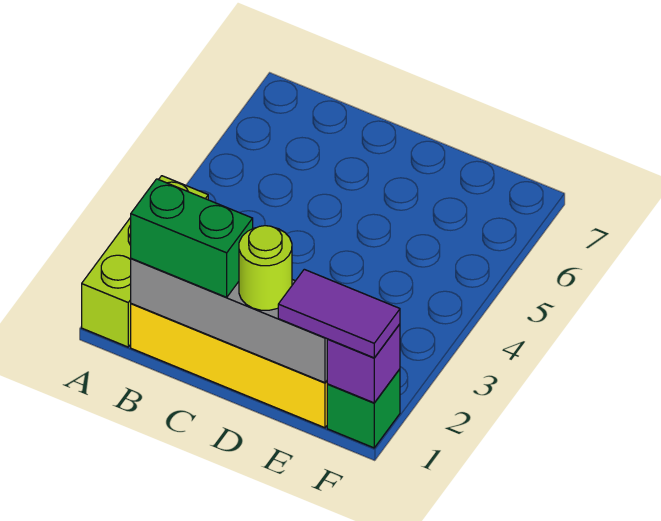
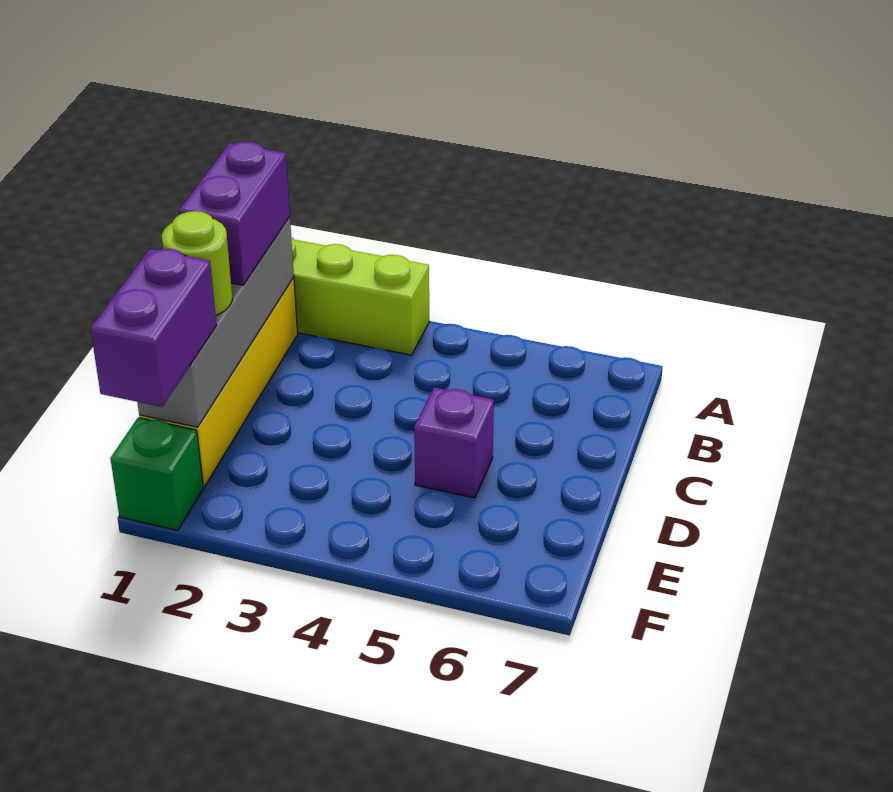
green 1x2 brick [131,179,253,297] -> purple 1x2 brick [179,141,290,285]
purple 1x2 tile [278,269,400,358] -> purple 1x2 brick [90,249,217,407]
purple 1x1 brick [327,324,400,403] -> purple 1x1 brick moved to [414,387,494,498]

